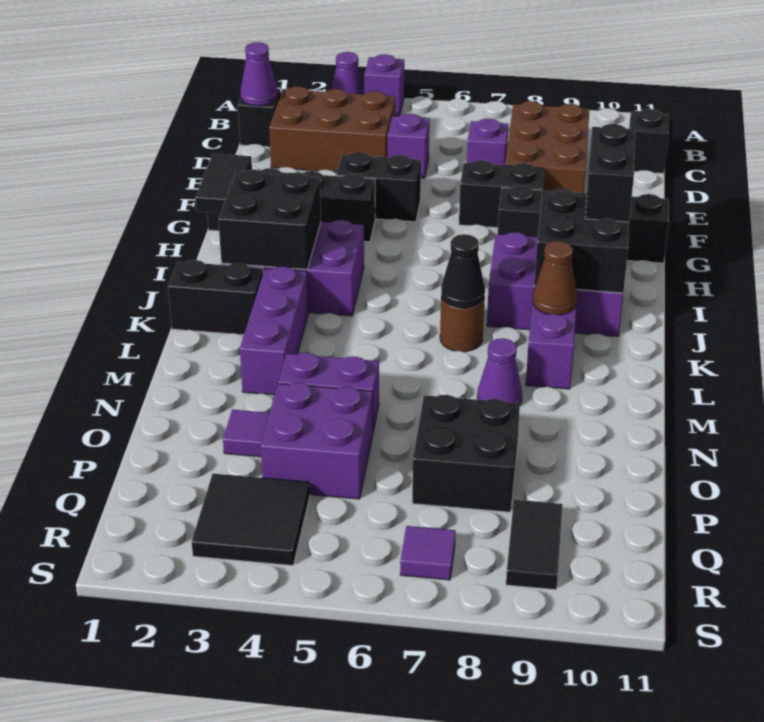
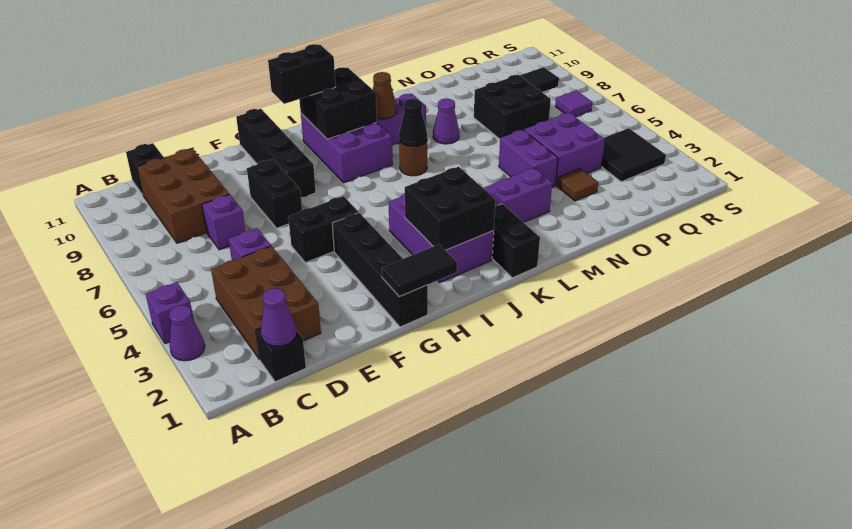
brown 2x3 brick [505,101,590,193] -> brown 2x3 brick turned to [137,149,229,243]
black 1x2 brick [336,152,421,222] -> black 1x2 brick turned to [288,196,359,263]
purple 1x1 tile [223,410,270,457] -> brown 1x1 tile [557,169,598,201]

